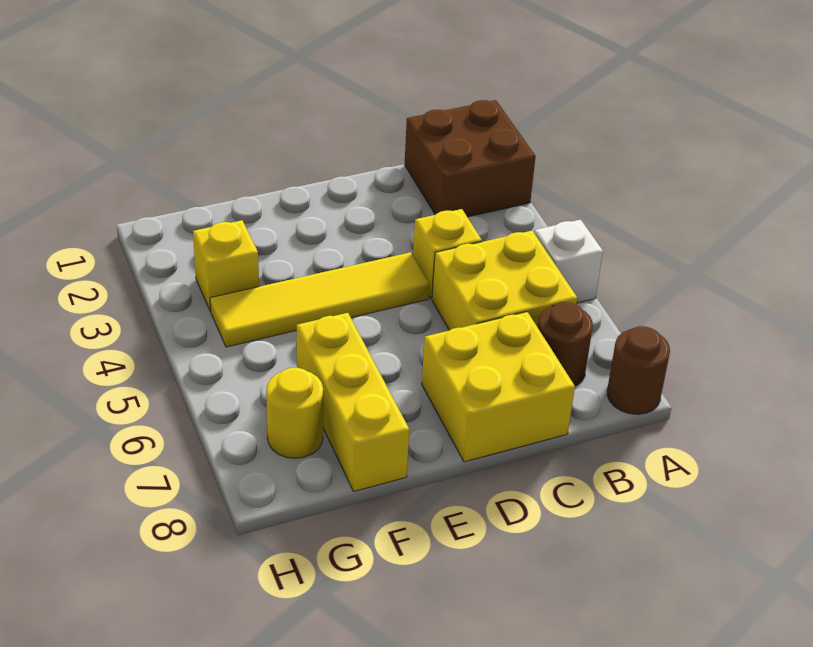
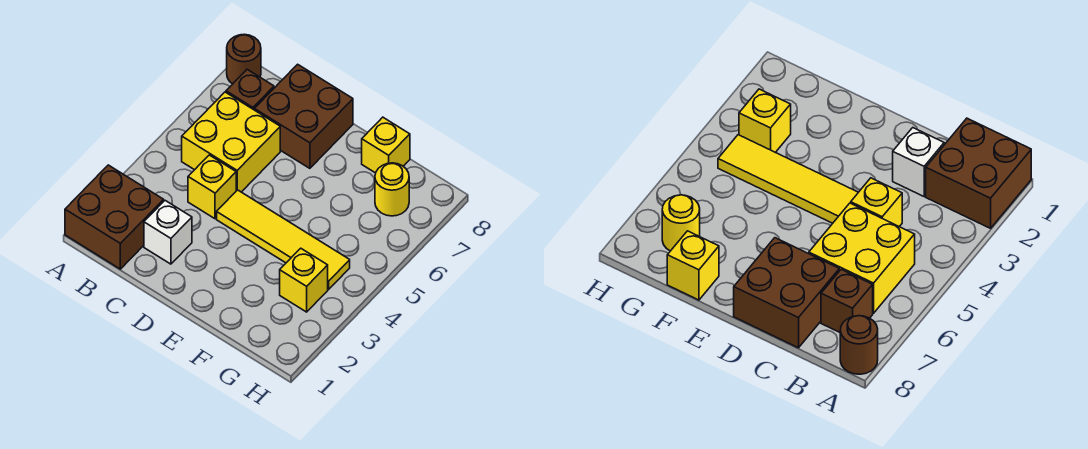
white 1x1 brick [534,220,603,303] -> white 1x1 brick moved to [144,201,192,264]
brown 1x1 round brick [538,302,593,386] -> brown 1x1 brick [226,69,274,110]
yellow 2x2 brick [422,312,575,462] -> brown 2x2 brick [254,64,353,168]
yellow 1x3 brick [297,313,409,491] -> yellow 1x1 brick [362,117,410,173]

